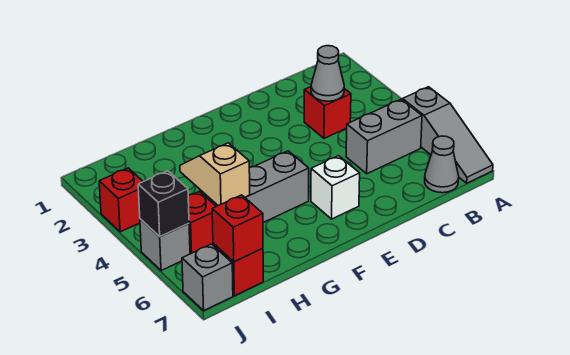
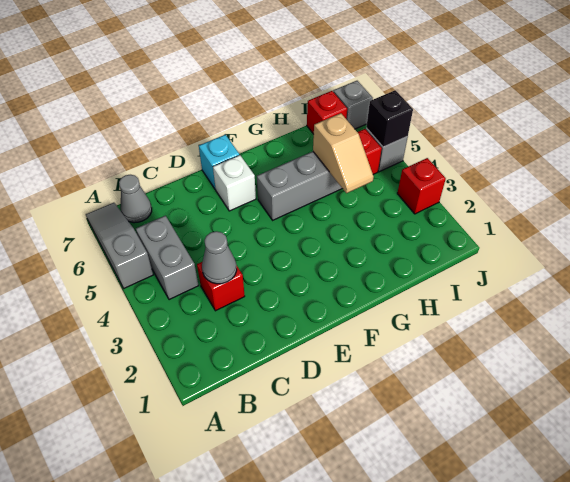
grey 1x2 brick [346,99,422,174] -> grey 1x2 brick turned to [136,216,199,300]
none -> cyan 1x1 brick [199,135,239,190]
red 1x1 brick [212,195,263,262] -> none

